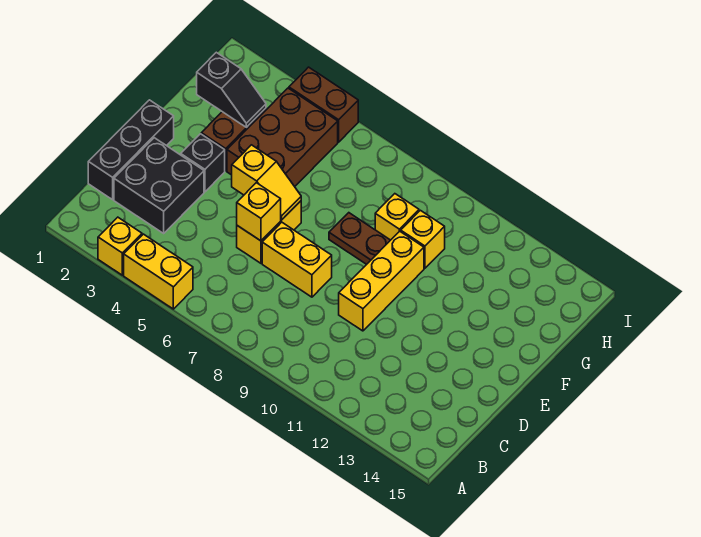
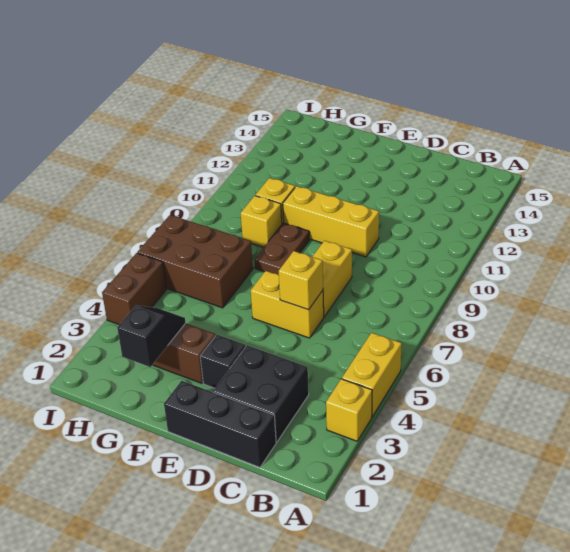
yellow 1x2 slope [232,145,301,220] -> none
brown 2x3 brick [227,88,338,187] -> brown 2x3 brick moved to [137,215,253,308]

